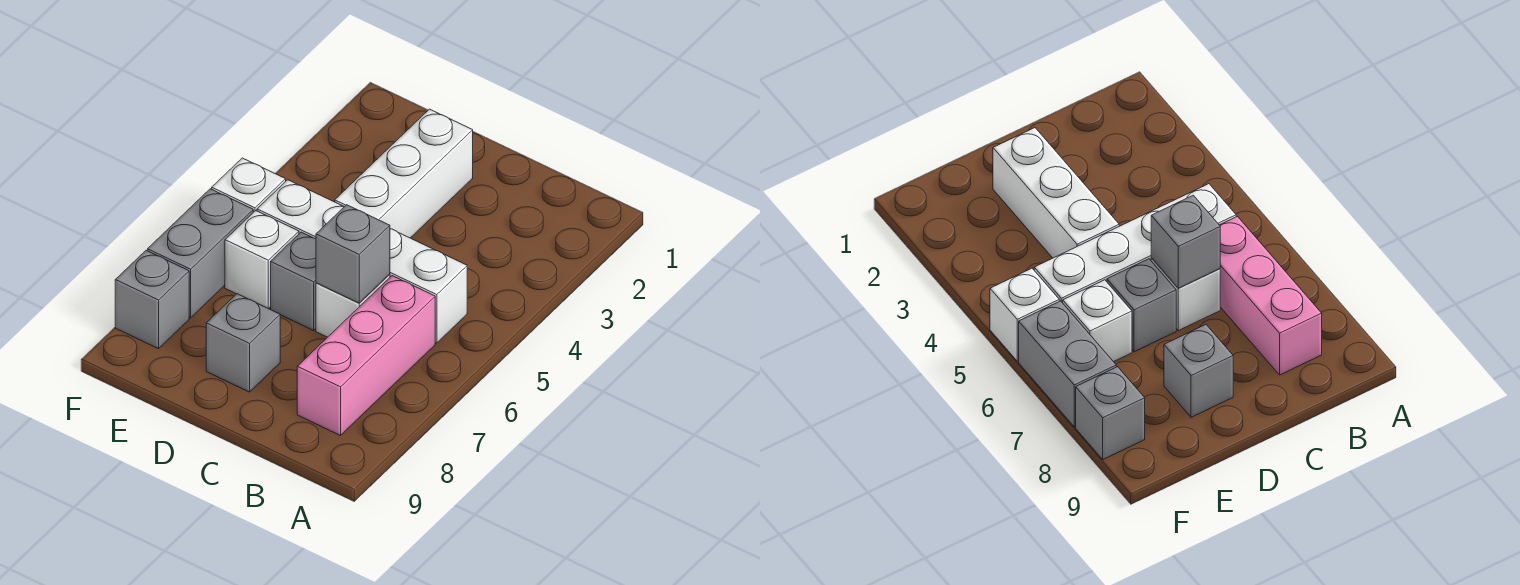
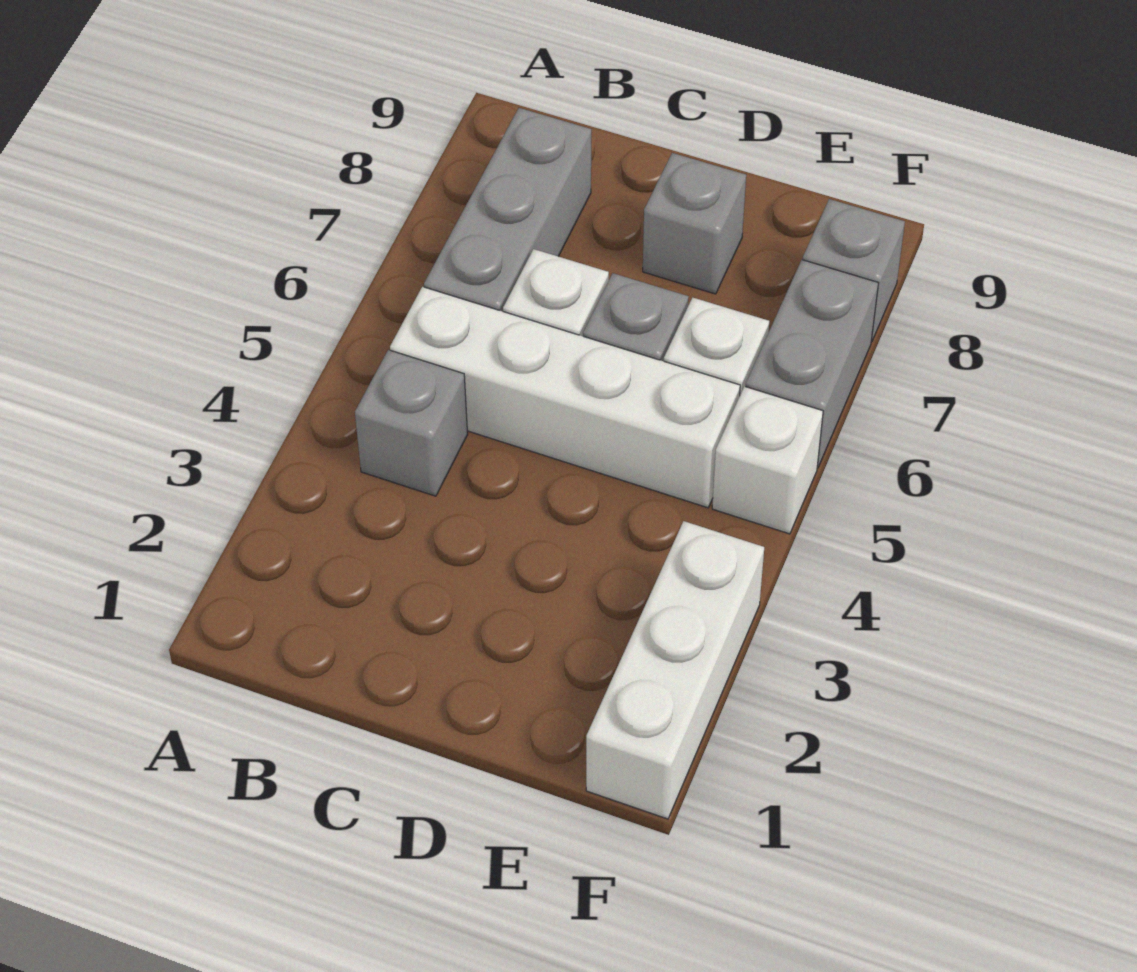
pink 1x3 brick [297,276,435,435] -> grey 1x3 brick [424,108,591,311]
grey 1x1 brick [316,205,390,303] -> grey 1x1 brick moved to [355,350,468,496]
white 1x3 brick [335,109,473,238] -> white 1x3 brick moved to [586,521,764,819]

